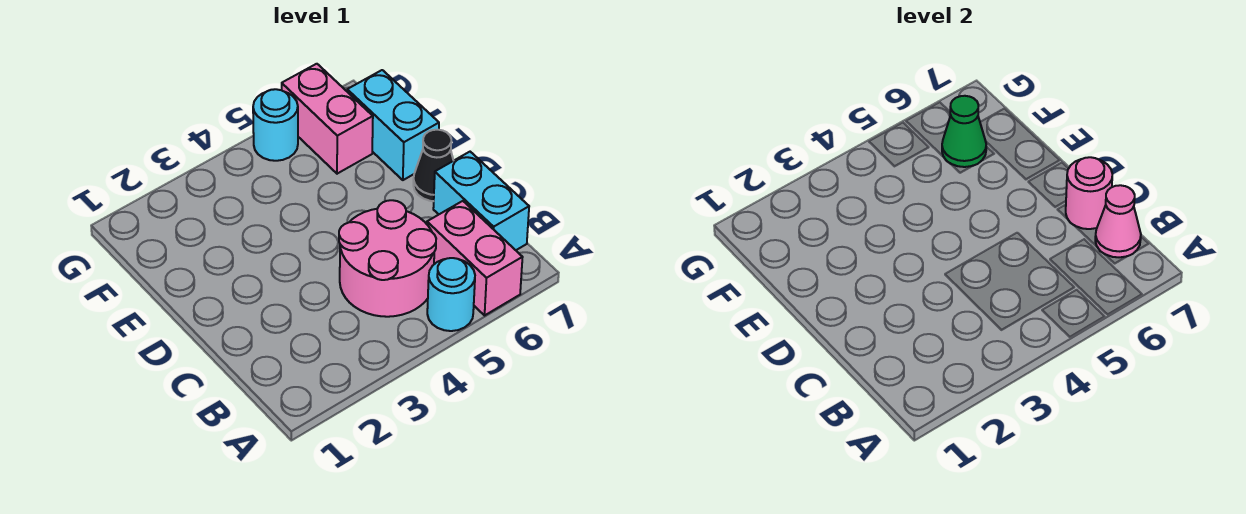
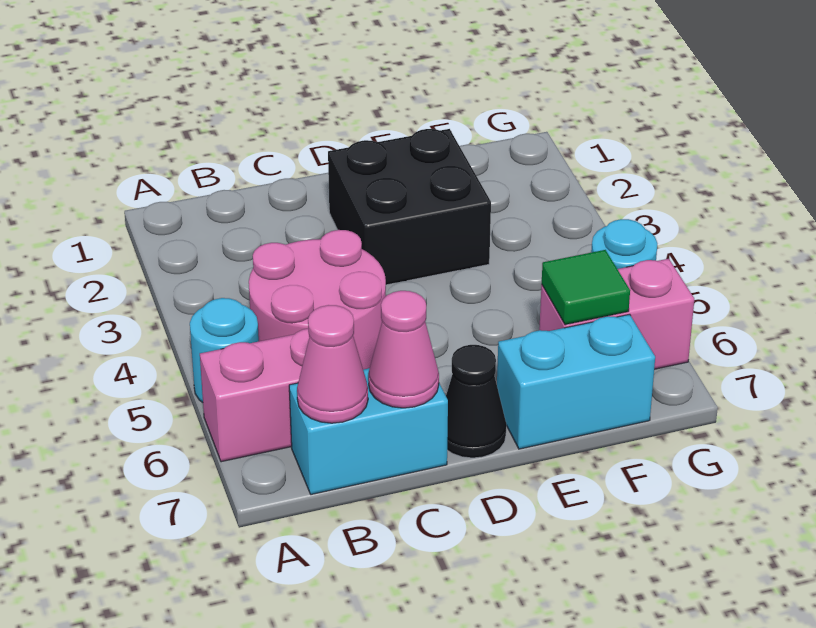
pink 1x1 round brick [1066,157,1112,229] -> pink 1x1 cone [368,291,439,408]
none -> black 2x2 brick [328,129,491,285]
green 1x1 cone [942,96,986,167] -> green 1x1 tile [542,250,630,325]

